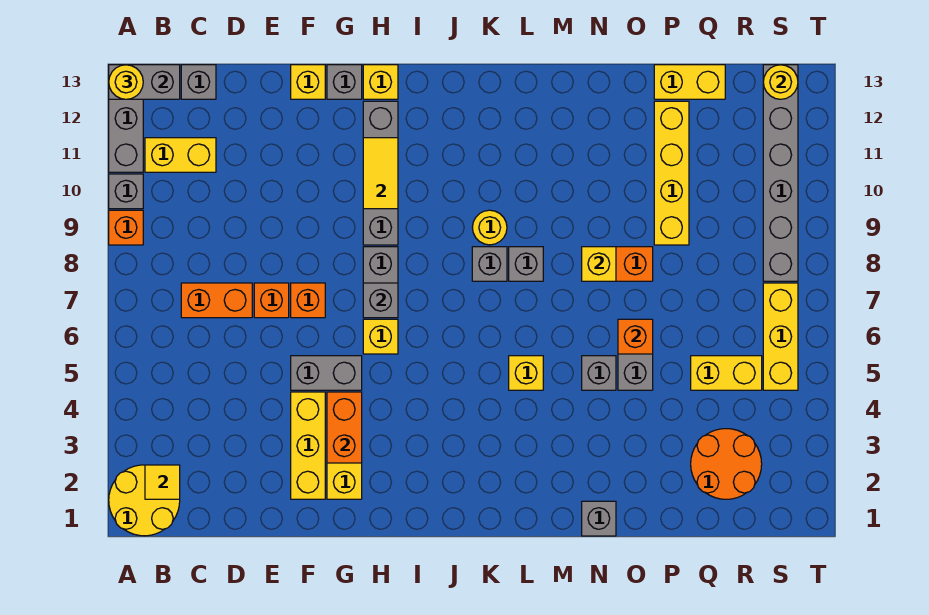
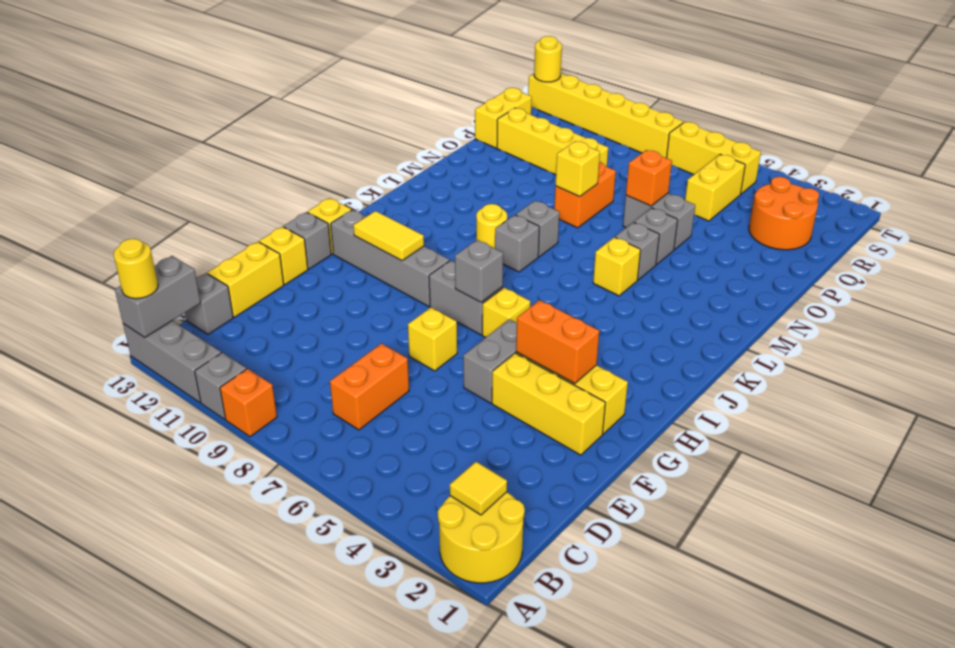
yellow 1x2 brick [145,138,216,172] -> yellow 1x2 brick moved to [207,242,284,317]
orange 1x1 brick [254,283,289,318] -> none
orange 1x1 brick [291,283,325,318] -> yellow 1x1 brick [408,307,457,371]
grey 1x1 brick [582,501,616,536] -> grey 1x1 brick moved to [615,222,659,280]
grey 1x6 brick [763,65,798,281] -> yellow 1x6 brick [528,73,684,158]

